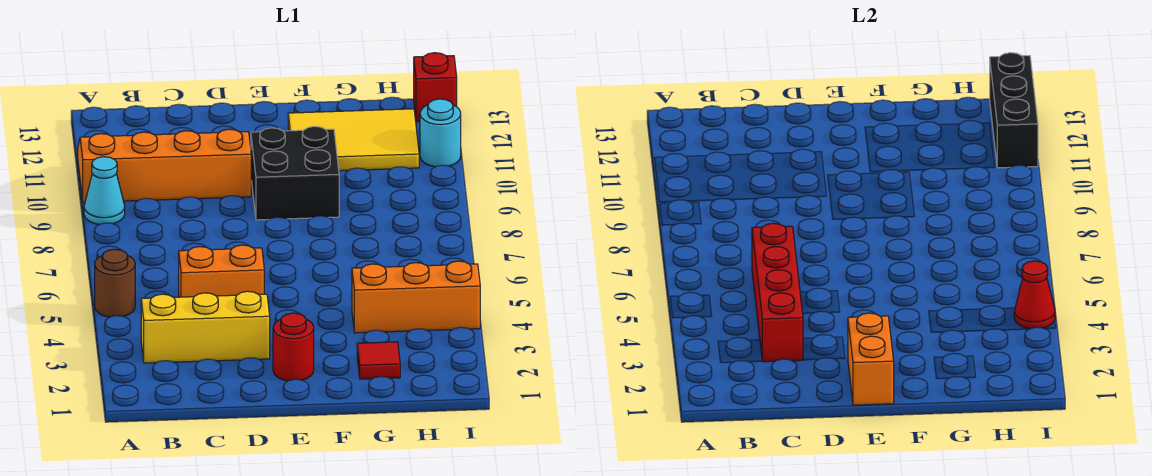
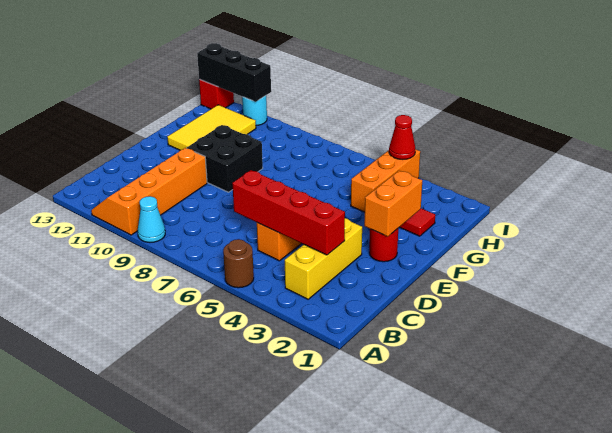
orange 1x2 brick [848,313,894,405] -> orange 1x2 brick turned to [364,171,422,237]

